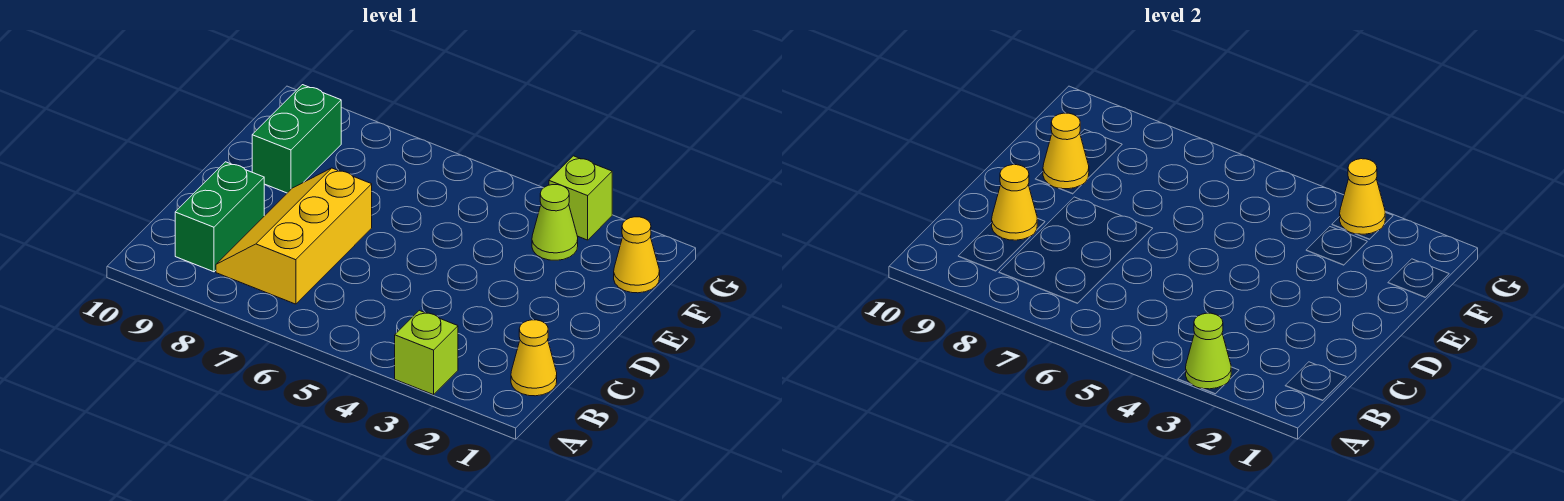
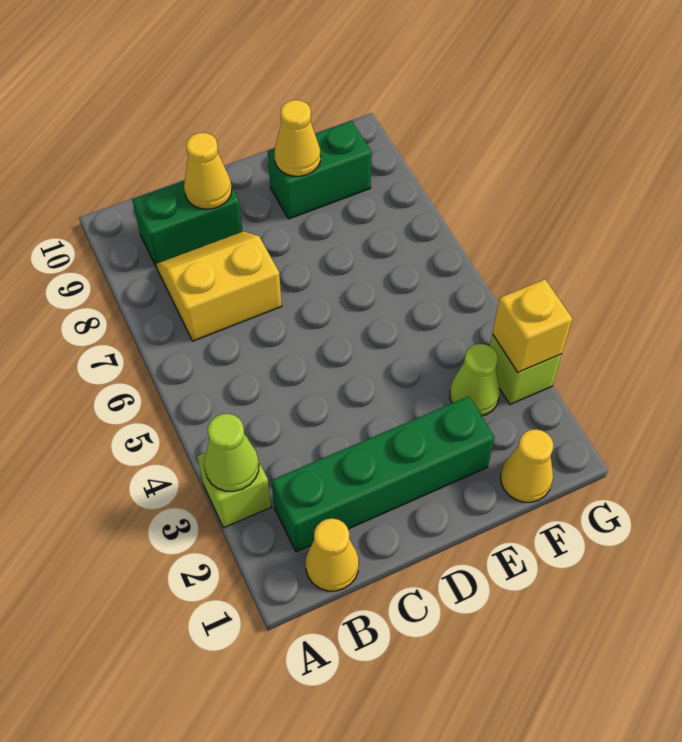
none -> green 1x4 brick [271,396,494,552]
yellow 2x3 slope [216,168,372,304] -> yellow 2x2 slope [156,231,282,341]
yellow 1x1 cone [1340,159,1385,234] -> yellow 1x1 brick [493,279,572,372]

